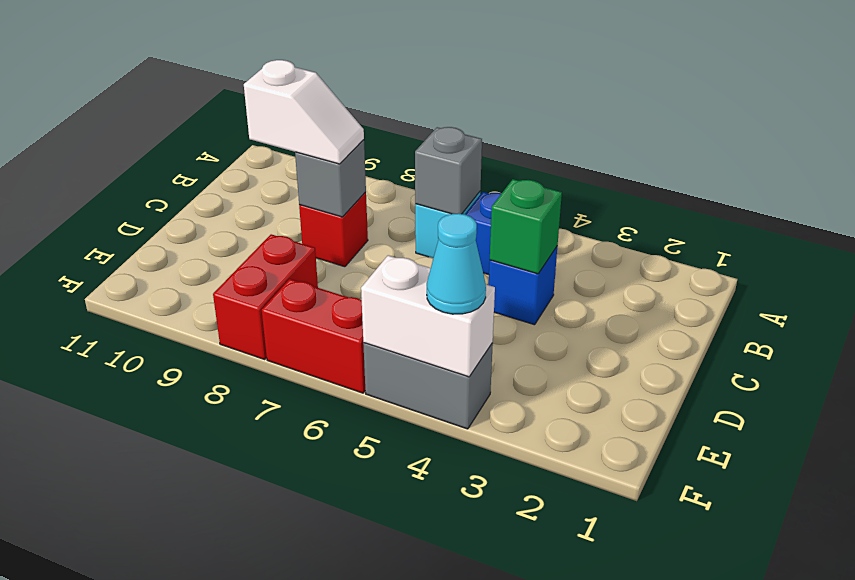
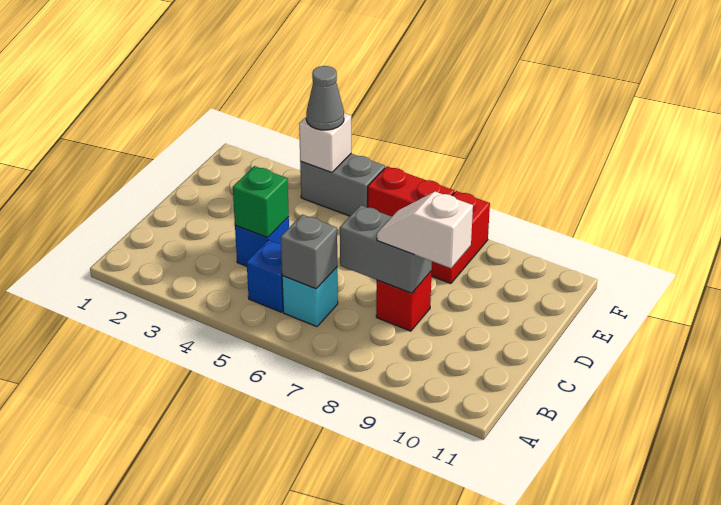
grey 1x1 brick [295,140,366,217] -> grey 1x2 brick [340,205,432,293]
white 1x2 brick [361,255,495,377] -> white 1x1 brick [299,113,351,172]
cyan 1x1 cone [427,213,486,314] -> grey 1x1 cone [306,66,344,130]

